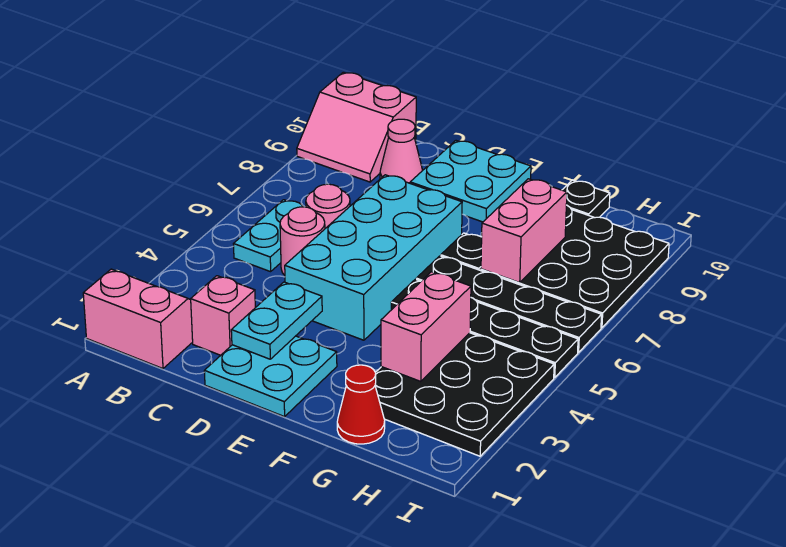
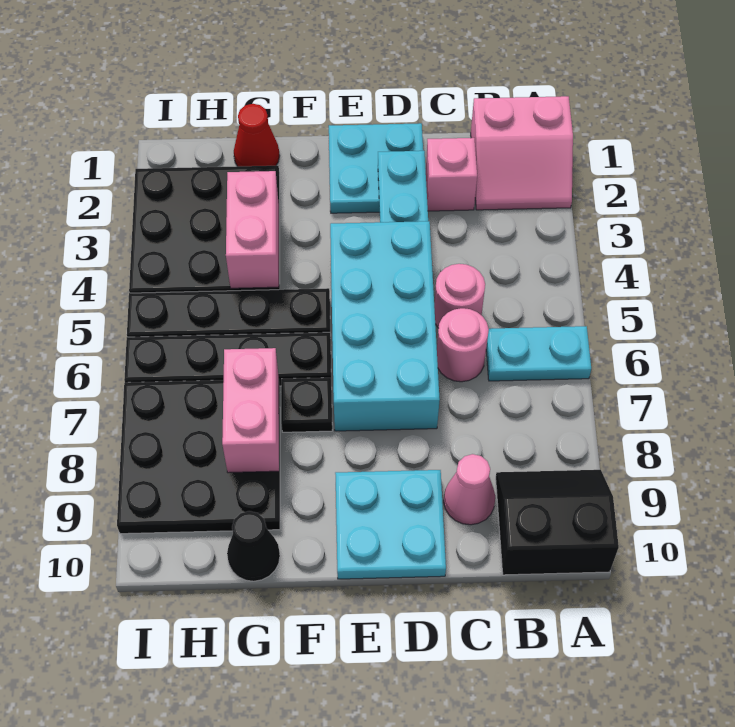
pink 2x2 slope [297,72,416,182] -> black 2x2 slope [496,470,619,575]
cyan 1x2 plate [234,200,303,272] -> cyan 1x2 plate turned to [486,326,591,381]
black 1x1 plate [563,180,610,218] -> black 1x1 cone [227,511,280,581]

